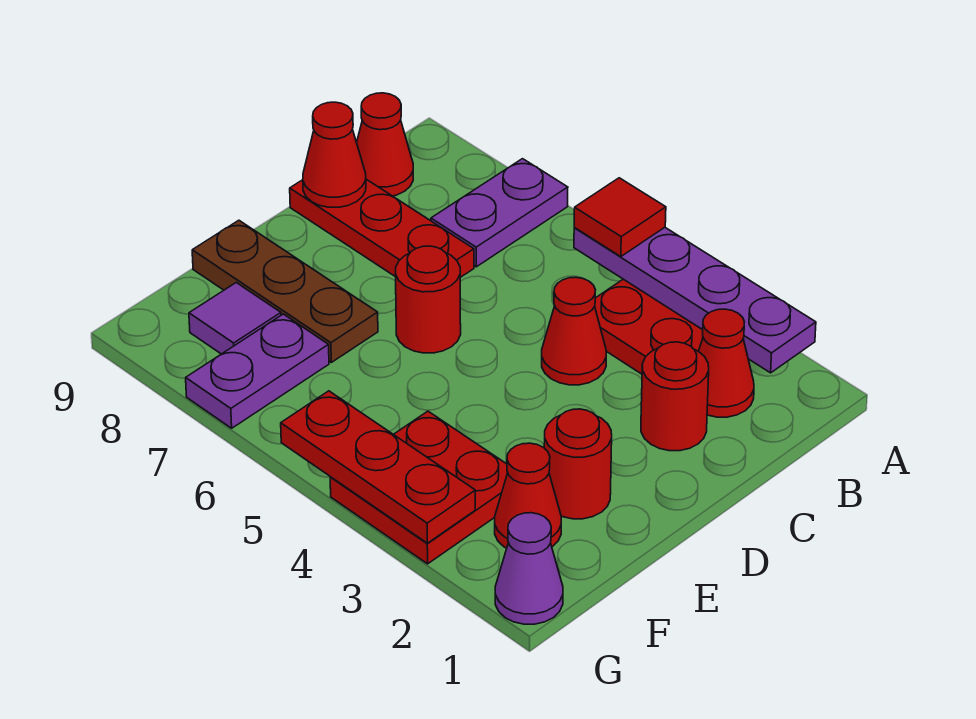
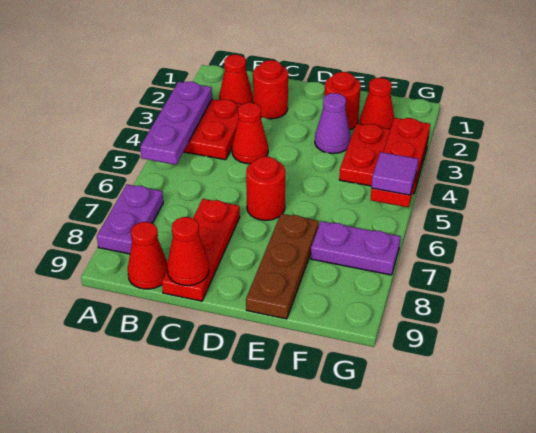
purple 1x4 plate [574,227,816,373] -> purple 1x3 plate [140,82,212,165]
red 1x1 tile [574,178,666,257] -> none
purple 1x2 plate [431,159,568,267] -> purple 1x2 plate turned to [97,185,163,254]
purple 1x1 tile [189,283,281,354] -> purple 1x1 tile moved to [371,152,418,195]
purple 1x1 cone [495,513,563,624] -> purple 1x1 cone moved to [315,93,351,153]

